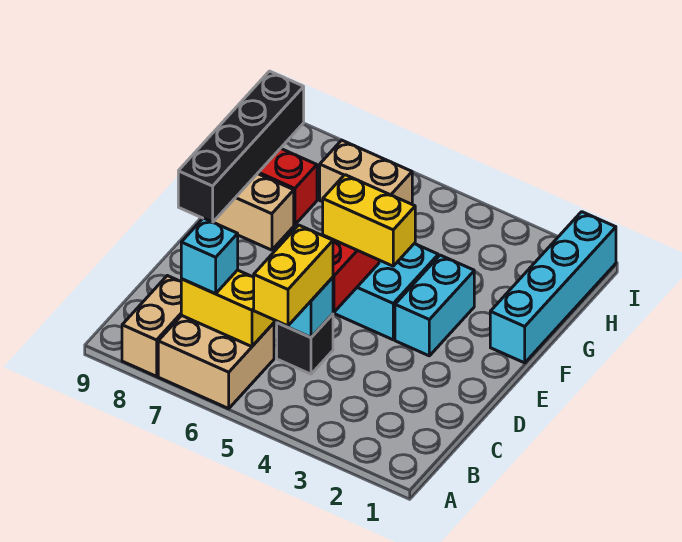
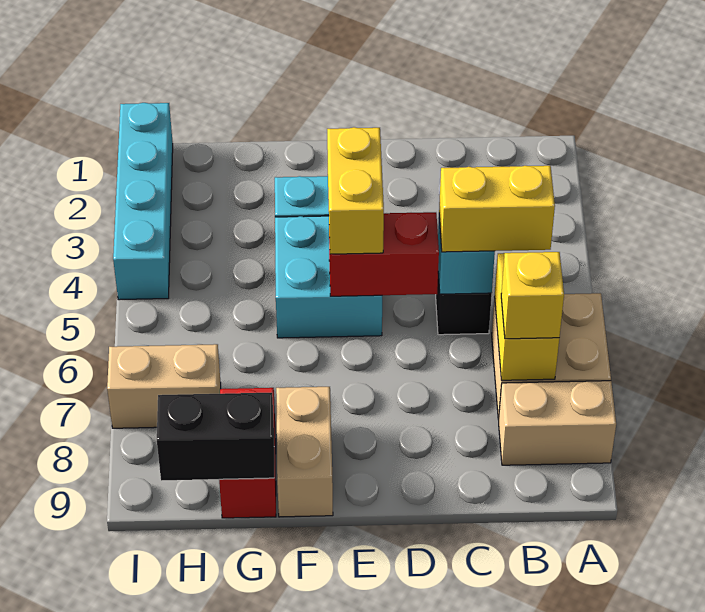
cyan 1x1 brick [181,218,238,294] -> yellow 1x1 brick [501,252,564,339]
black 1x4 brick [178,71,304,222] -> black 1x2 brick [157,393,274,481]
cyan 1x4 brick [490,212,616,363] -> cyan 1x4 brick turned to [113,103,173,300]
tan 1x2 brick [320,140,412,204] -> tan 1x2 brick turned to [107,344,221,428]

